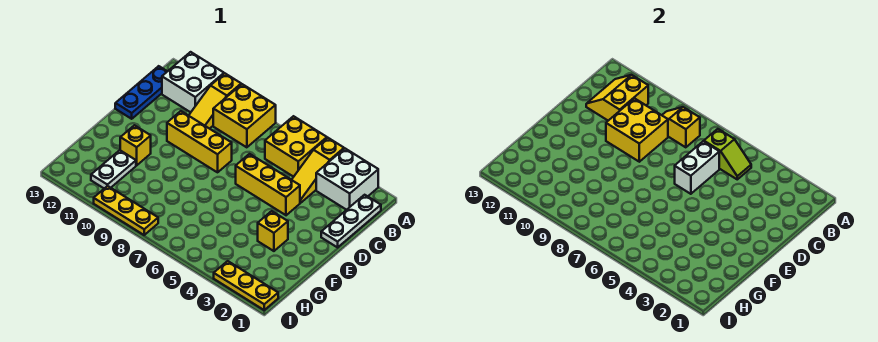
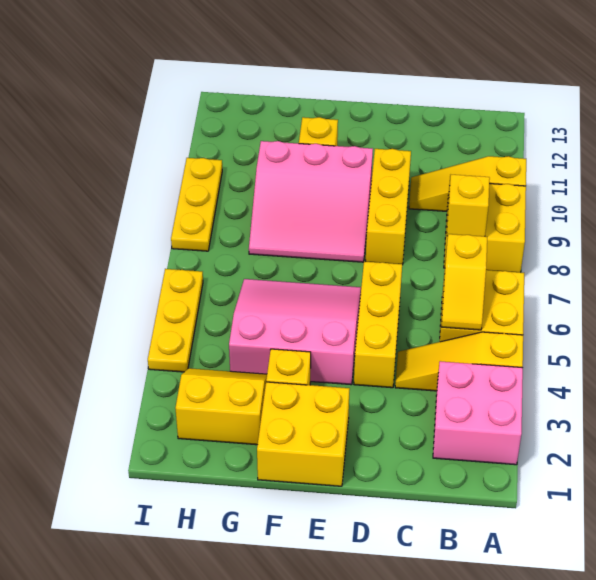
white 2x2 brick [316,149,378,210] -> pink 2x2 brick [433,361,523,465]
white 2x2 brick [162,52,224,112] -> none
white 1x3 plate [321,195,381,247] -> none
lime 1x2 slope [704,129,751,179] -> yellow 1x2 slope [442,234,487,330]
yellow 2x2 slope [586,75,648,121] -> yellow 2x2 slope moved to [175,368,267,445]
blue 1x3 plate [115,66,167,119] -> none
white 1x2 brick [675,141,719,194] -> none
yellow 2x2 brick [606,98,668,162] -> yellow 2x2 brick moved to [257,382,350,486]
none -> pink 3x3 slope [229,279,361,385]
none -> pink 3x3 slope [249,141,373,262]
white 1x2 plate [91,150,136,188] -> none
yellow 1x3 plate [214,261,278,310] -> yellow 1x3 plate moved to [148,269,203,372]

